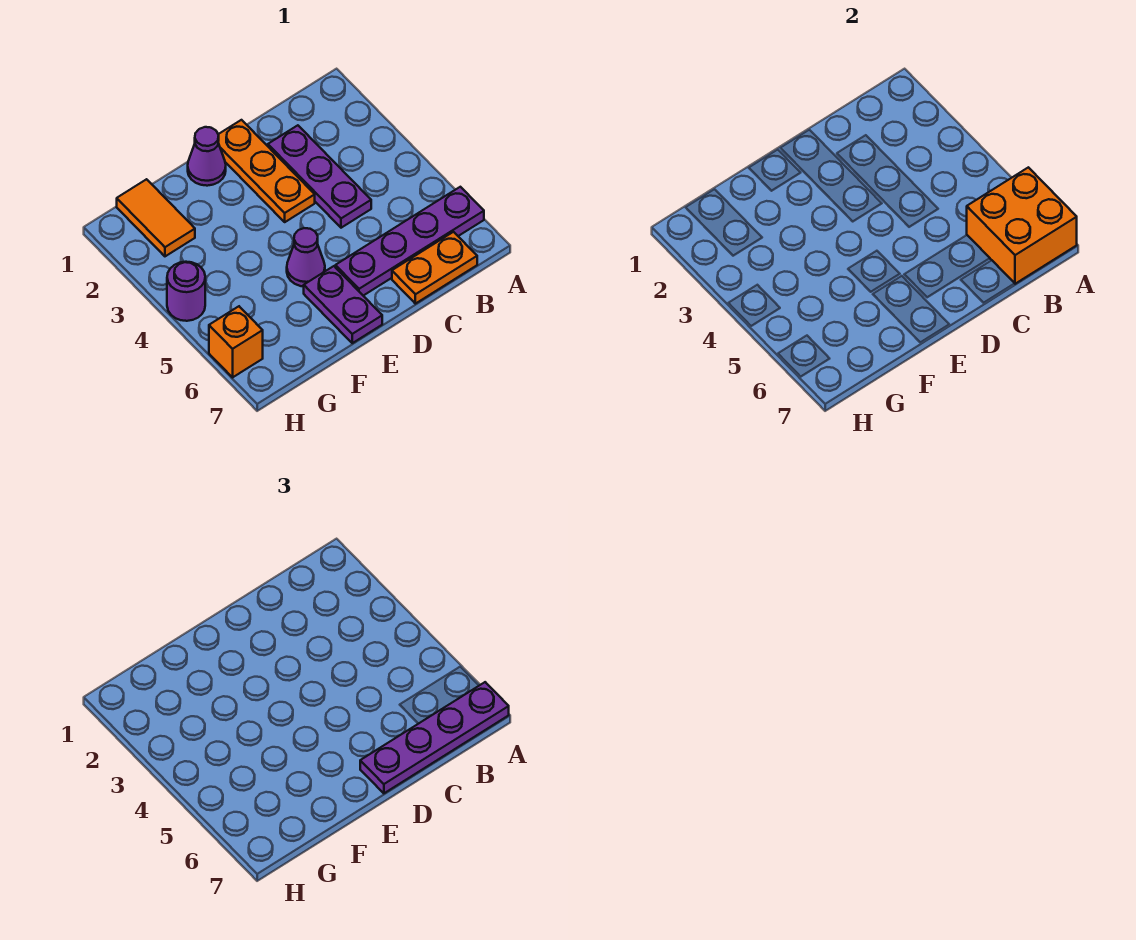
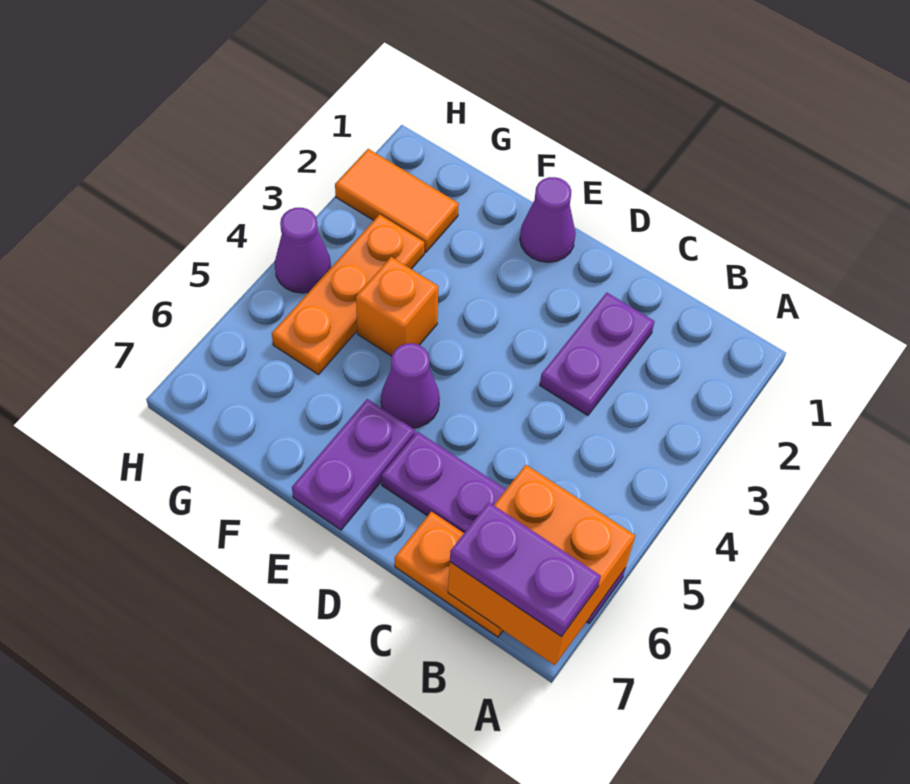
purple 1x4 plate [360,682,509,793] -> purple 1x2 plate [450,502,601,637]
purple 1x3 plate [268,125,371,228] -> purple 1x2 plate [540,293,655,416]
orange 1x3 plate [218,120,315,222] -> orange 1x3 plate moved to [272,215,424,375]
orange 1x2 tile [117,179,195,256] -> orange 1x2 tile turned to [335,149,459,253]
purple 1x1 round brick [167,262,205,321] -> purple 1x1 cone [275,208,331,293]
orange 1x1 brick [209,306,263,377] -> orange 1x1 brick moved to [356,257,438,356]

